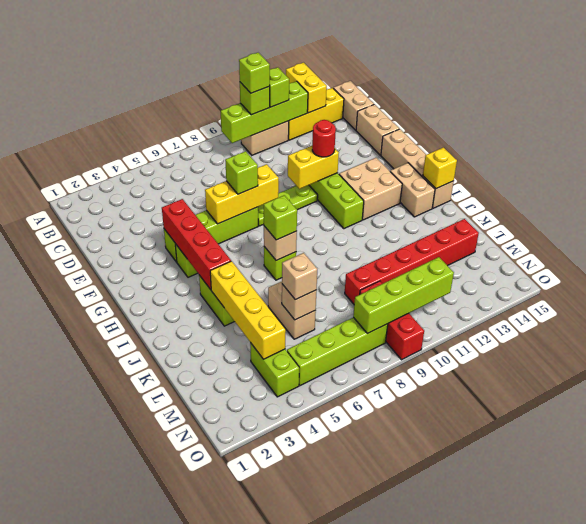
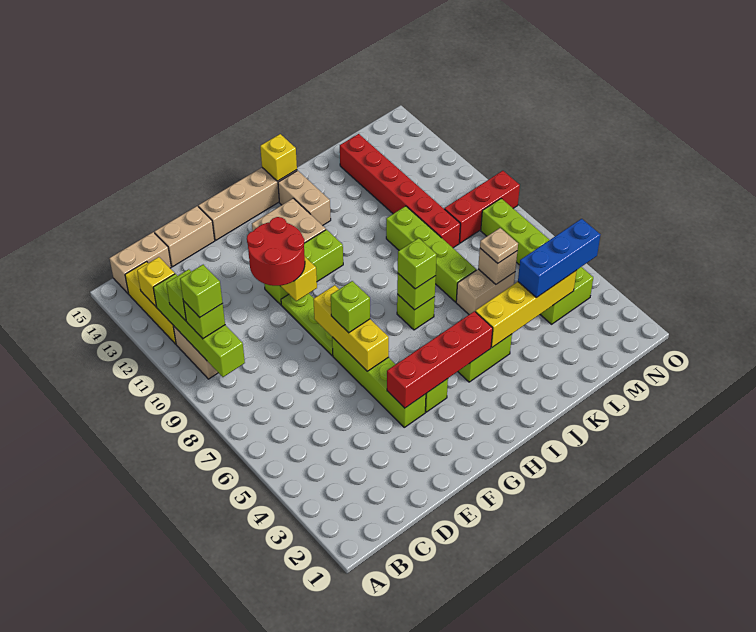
yellow 1x2 brick [286,63,327,113] -> yellow 1x1 brick [137,257,175,307]
red 1x1 round brick [312,120,336,157] -> red 2x2 round brick [247,217,305,286]
tan 1x2 brick [390,163,435,217] -> tan 1x2 brick turned to [278,171,331,226]
tan 1x1 brick [264,226,297,261] -> lime 1x1 brick [397,274,436,310]
none -> blue 1x3 brick [518,219,600,298]
tan 1x1 brick [282,253,317,300] -> tan 1x1 plate [480,228,518,263]
lime 1x4 brick [353,257,454,334] -> lime 1x4 brick moved to [386,206,476,302]

